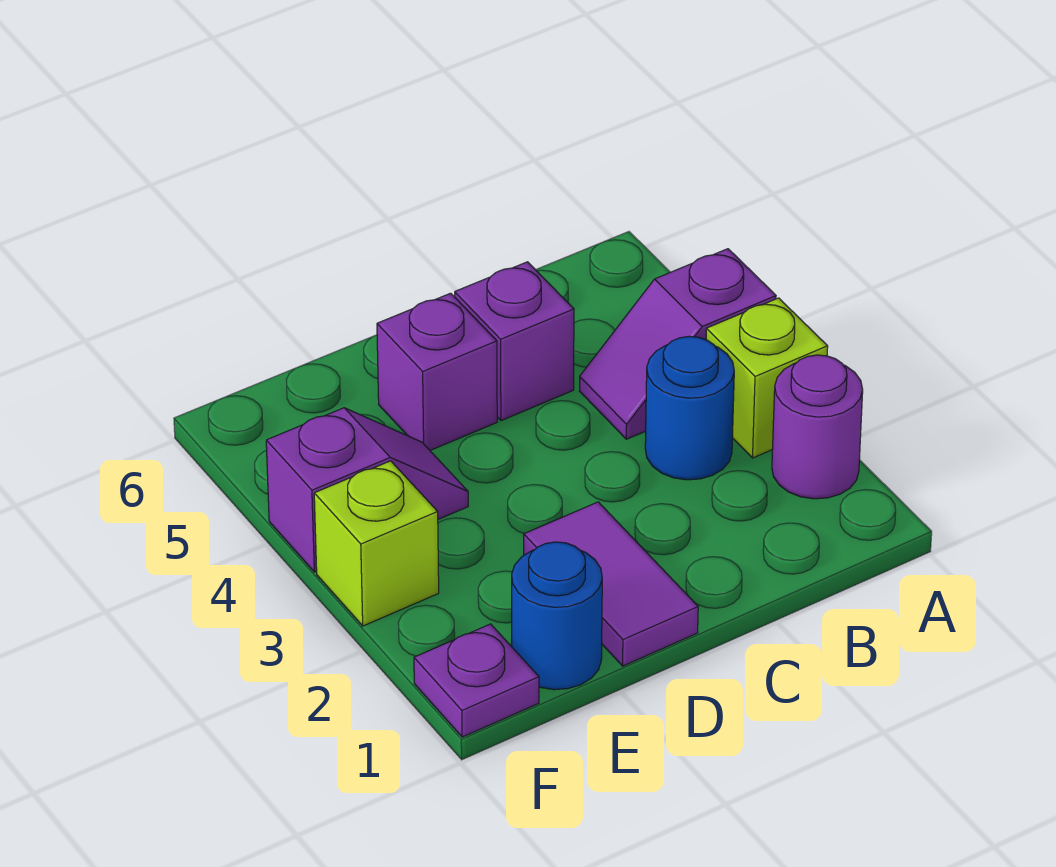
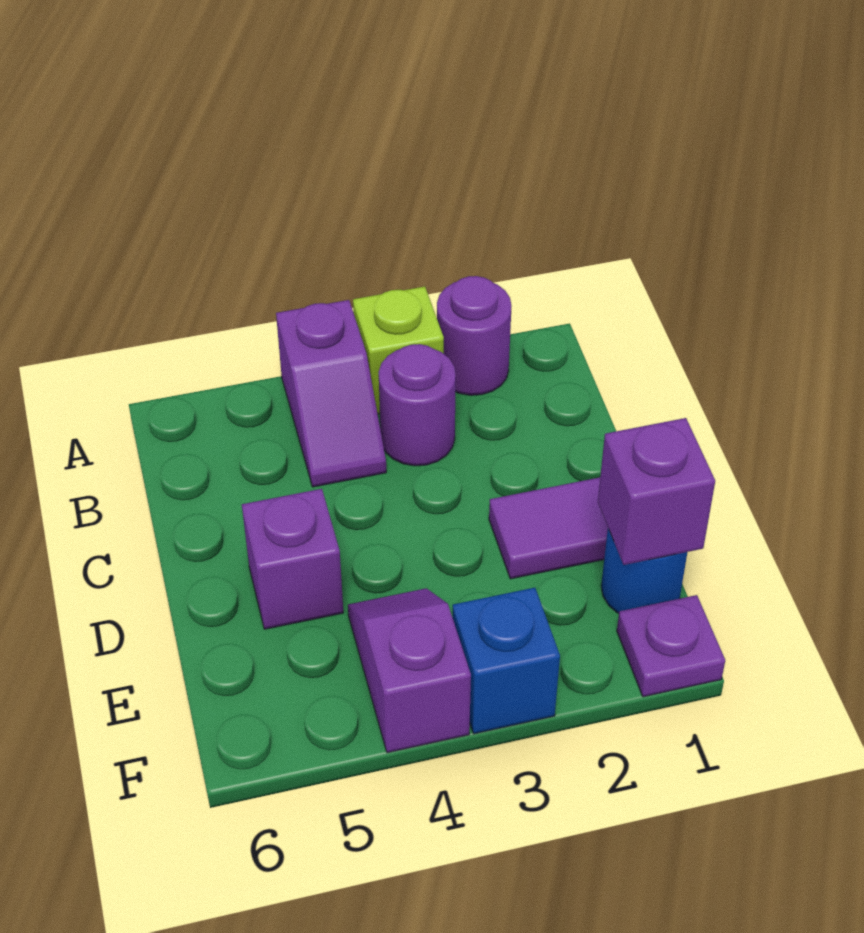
blue 1x1 round brick [645,336,734,480] -> purple 1x1 round brick [379,344,456,466]
purple 1x1 brick [455,262,574,421] -> purple 1x1 brick moved to [598,418,715,565]
lime 1x1 brick [314,461,439,626] -> blue 1x1 brick [453,588,560,734]

